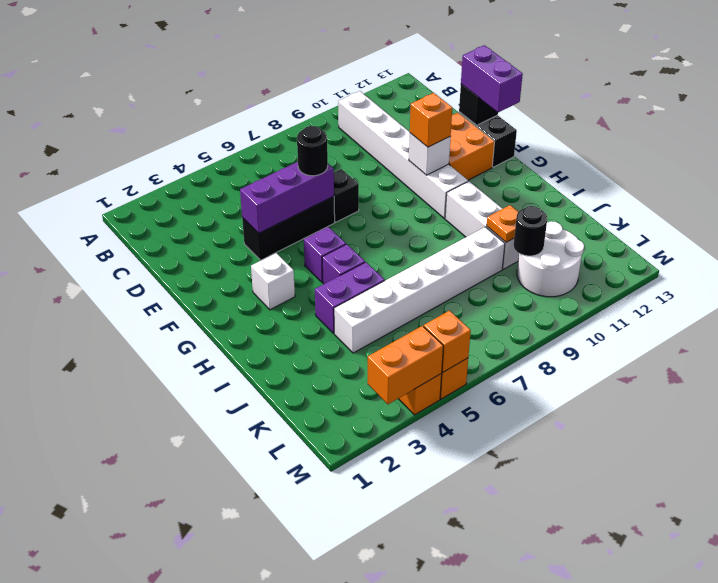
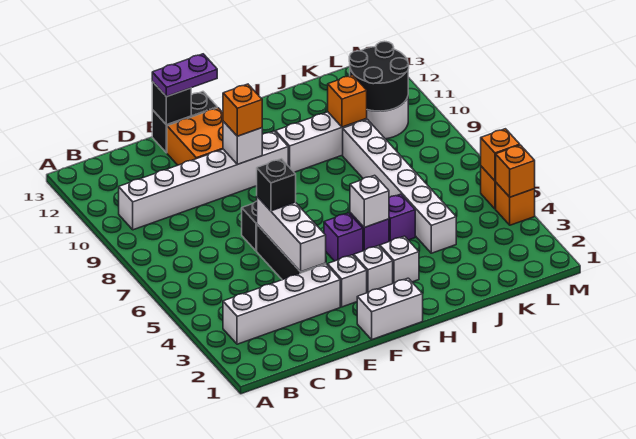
none -> white 1x4 brick [223,264,340,344]
purple 1x3 brick [240,162,334,233] -> white 1x3 brick [257,196,326,272]
black 1x1 round brick [297,126,328,176] -> black 1x1 brick [257,159,296,211]
purple 1x2 brick [461,45,523,112] -> purple 1x2 plate [152,54,217,97]
none -> white 1x2 brick [357,278,423,339]
none -> white 1x1 brick [328,255,367,307]
none -> white 1x1 brick [380,236,419,283]
none -> white 1x1 brick [350,175,389,227]
purple 1x2 brick [315,262,385,333] -> purple 1x1 brick [389,194,415,242]
orange 1x1 plate [487,205,518,242] -> orange 1x1 brick [328,75,367,127]
black 1x1 round brick [514,206,547,256] -> black 2x2 round brick [349,41,409,111]
orange 1x2 brick [367,326,443,404] -> orange 1x1 brick [496,145,535,197]

